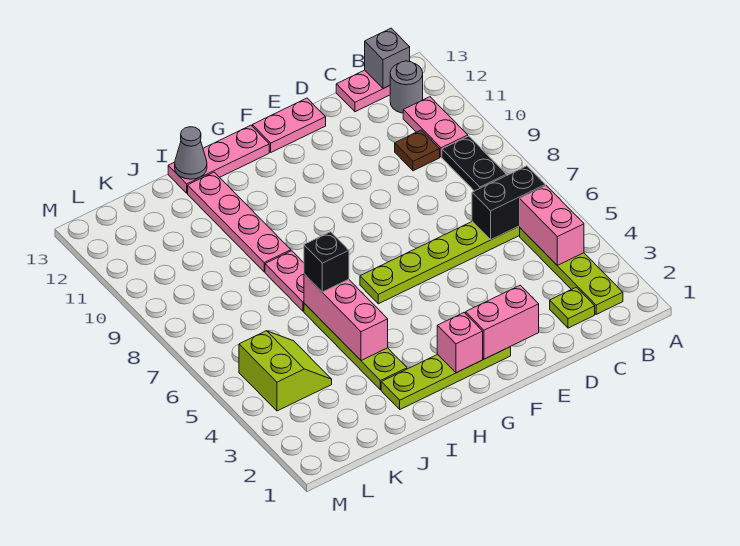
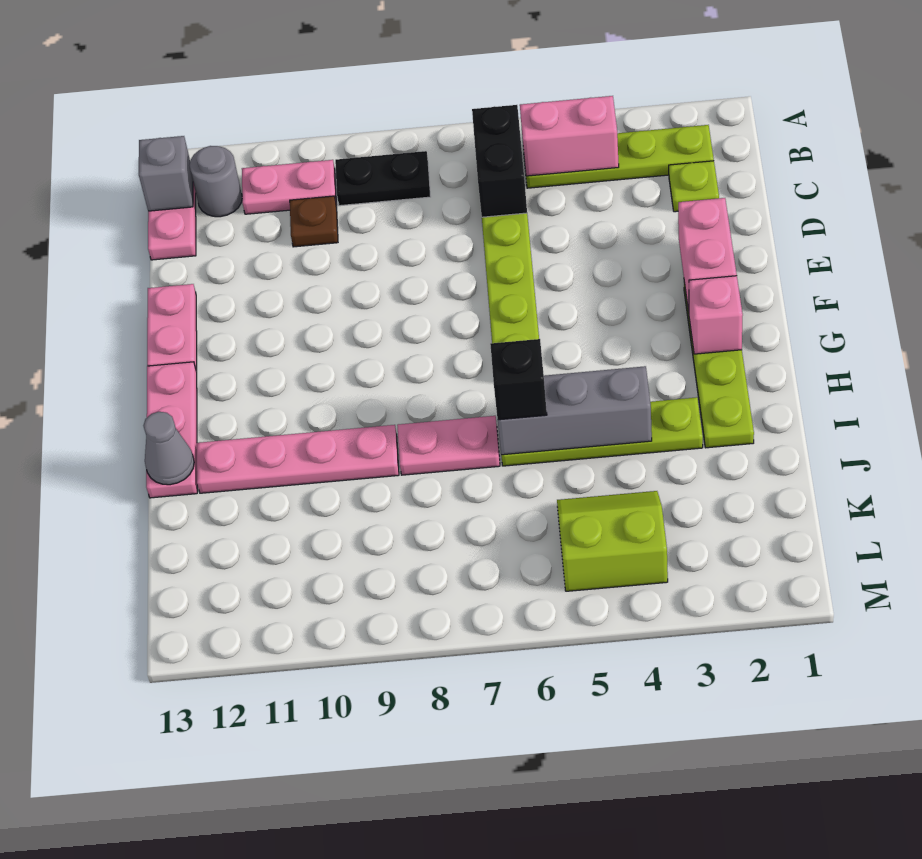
pink 1x3 brick [304,274,388,360] -> grey 1x3 brick [498,366,652,455]

